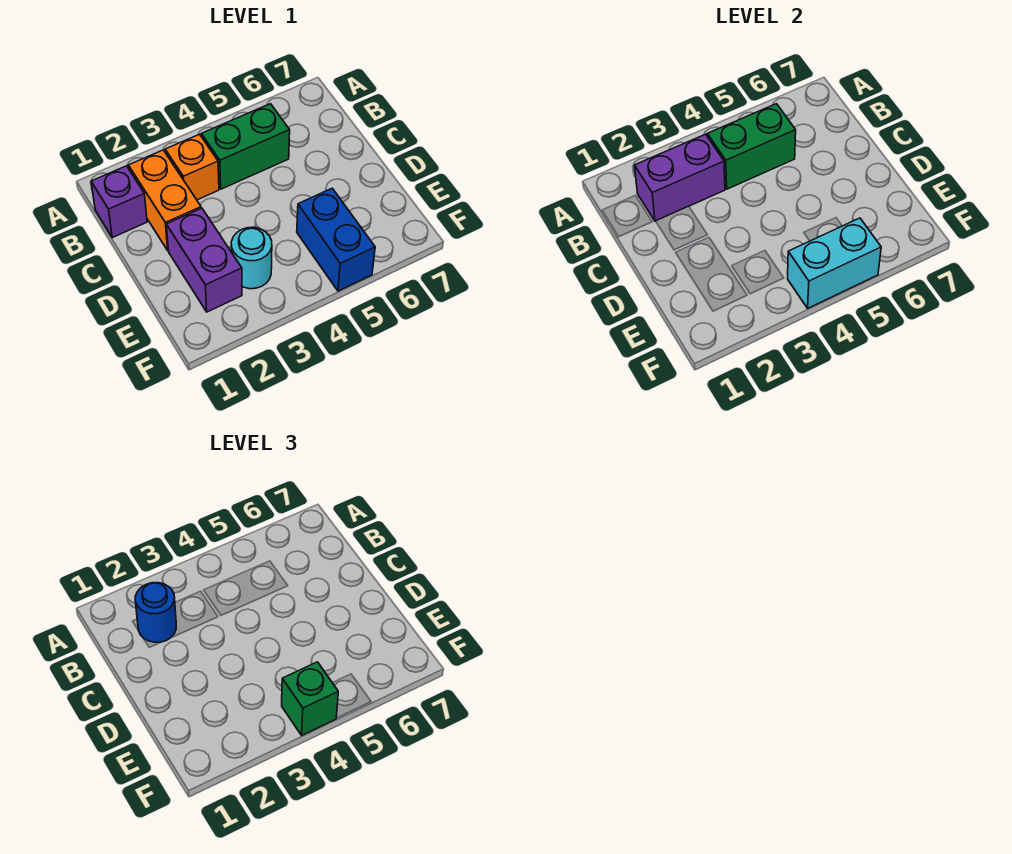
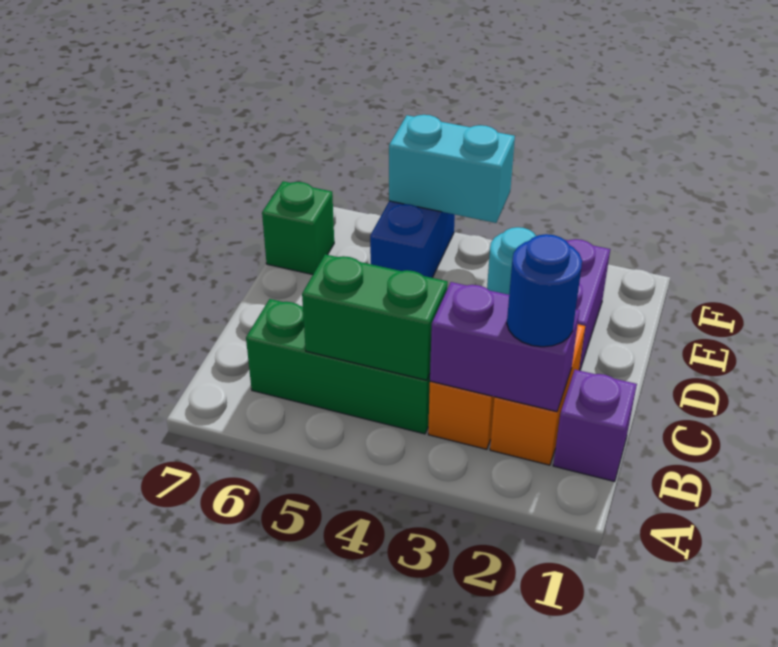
green 1x2 brick [201,104,290,189] -> green 1x3 brick [246,299,430,434]
green 1x1 brick [282,662,338,735] -> green 1x1 brick moved to [262,181,334,275]

